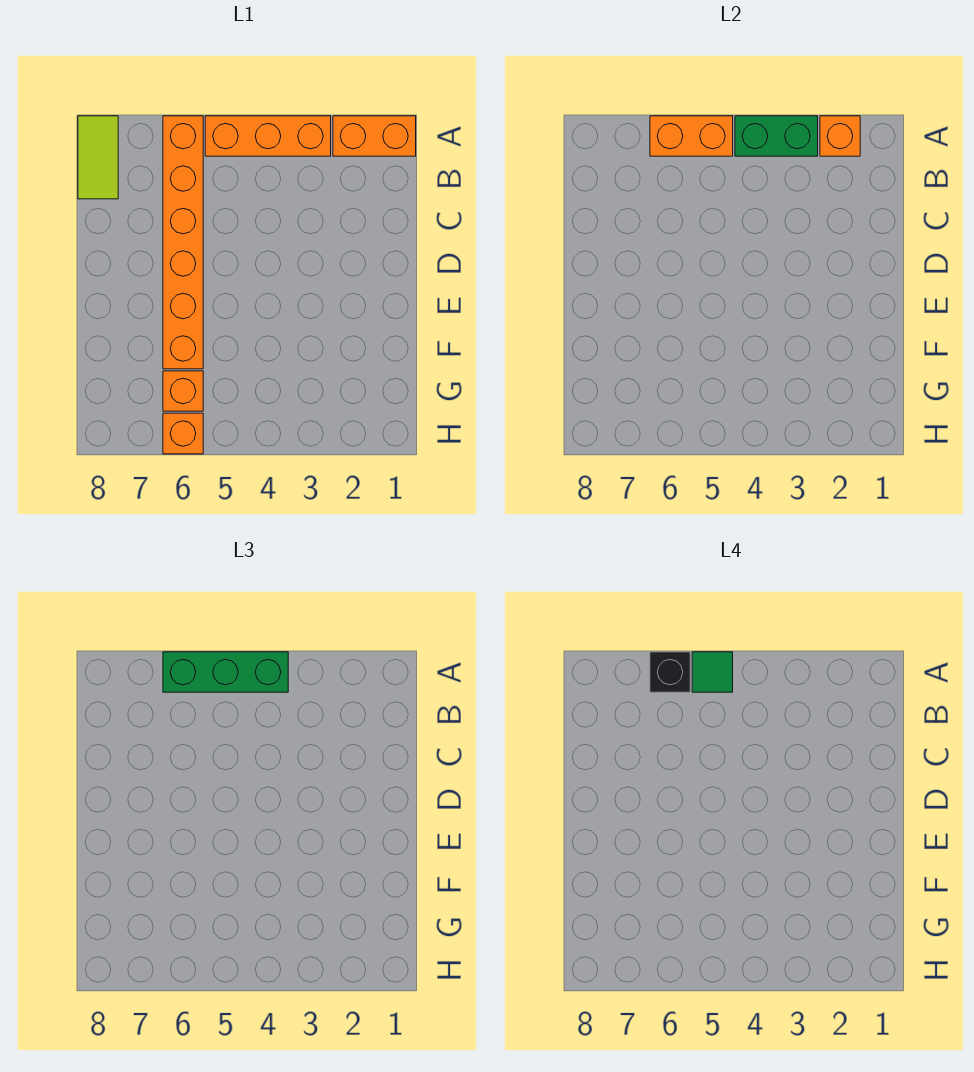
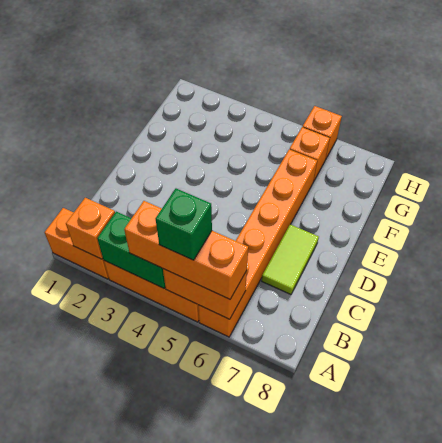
green 1x3 brick [163,652,288,692] -> orange 1x3 brick [124,201,248,299]
green 1x1 tile [692,652,733,692] -> green 1x1 brick [156,189,212,260]
black 1x1 brick [650,652,690,692] -> none
lime 1x2 tile [78,116,118,199] -> lime 1x2 tile moved to [262,224,319,294]

